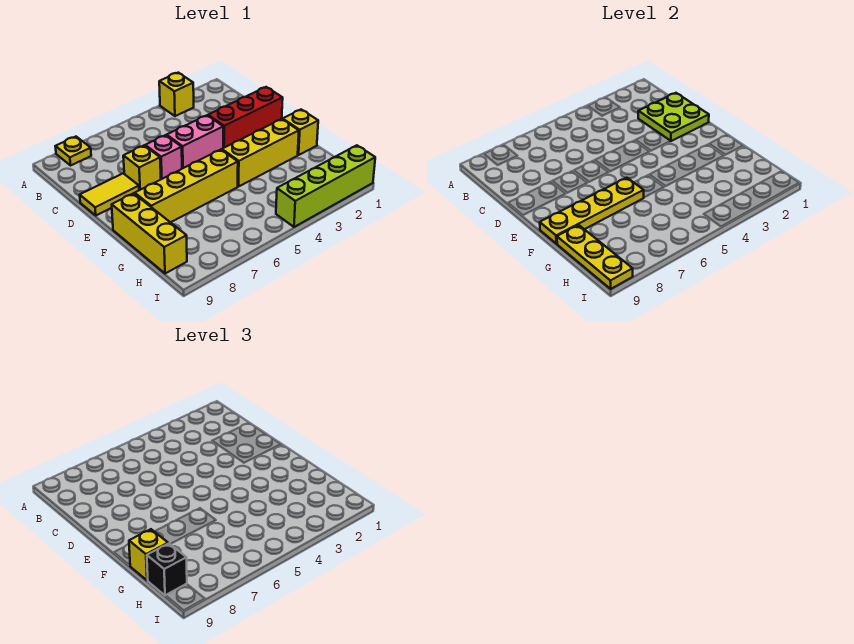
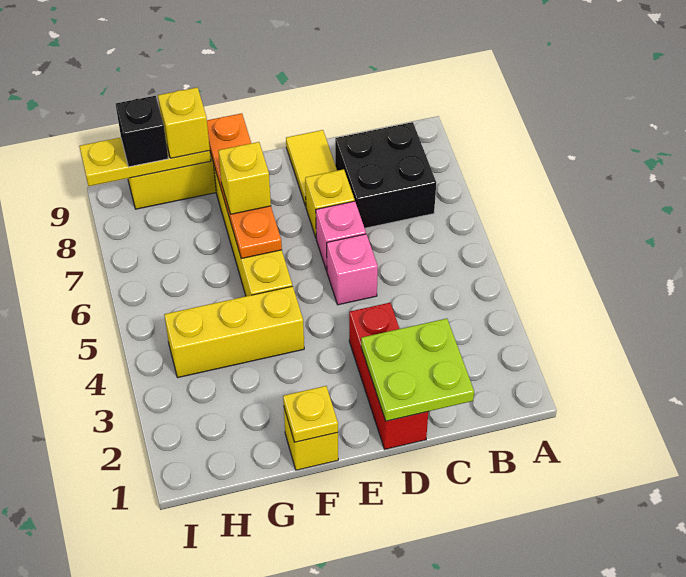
yellow 1x1 brick [159,73,194,116] -> yellow 1x1 brick moved to [218,142,271,214]
yellow 1x1 plate [55,137,91,165] -> yellow 1x1 plate moved to [283,386,338,442]
none -> black 2x2 brick [335,122,436,228]
pink 1x2 brick [167,115,223,169] -> pink 1x1 brick [327,234,378,305]
yellow 1x3 brick [222,119,299,187] -> yellow 1x3 brick turned to [164,286,304,378]
yellow 1x4 plate [540,178,644,244] -> orange 1x4 plate [207,113,282,258]
lime 1x4 brick [276,145,375,227] -> none

